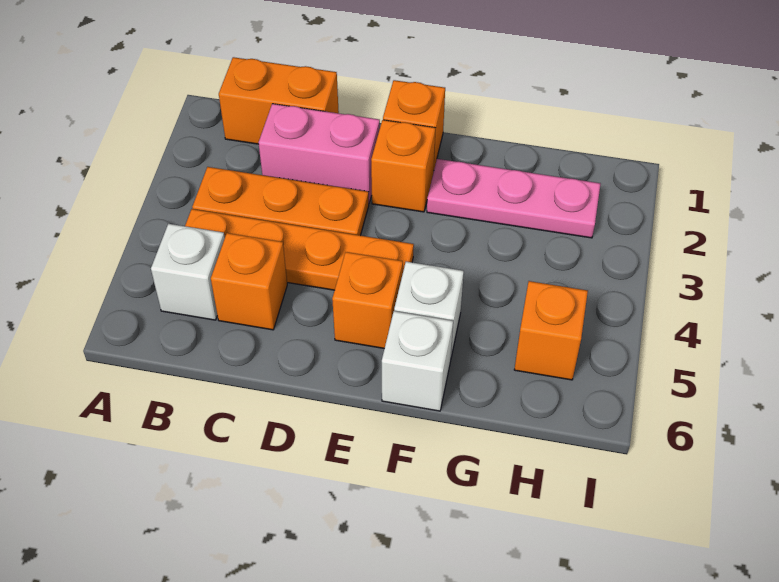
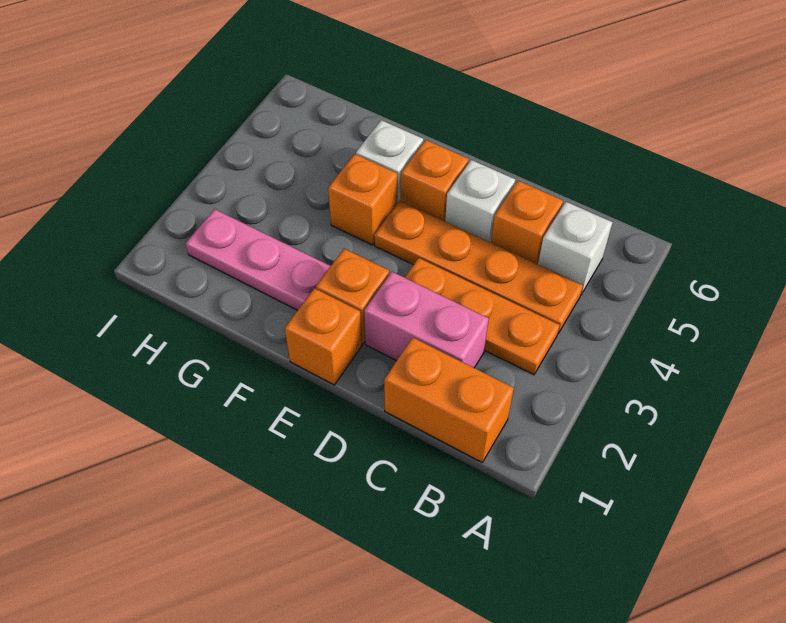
white 1x1 brick [382,311,453,411] -> white 1x1 brick moved to [445,160,515,243]
orange 1x1 brick [514,281,588,380] -> orange 1x1 brick moved to [328,154,397,245]

